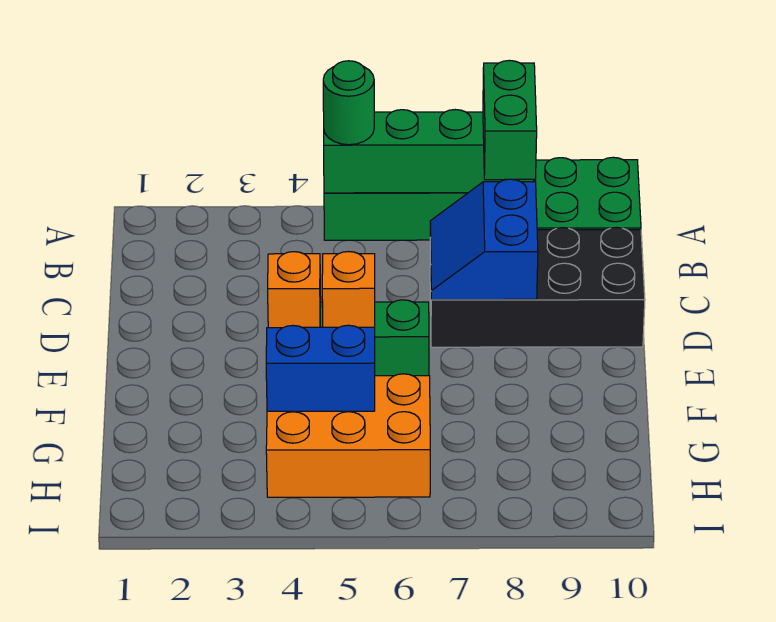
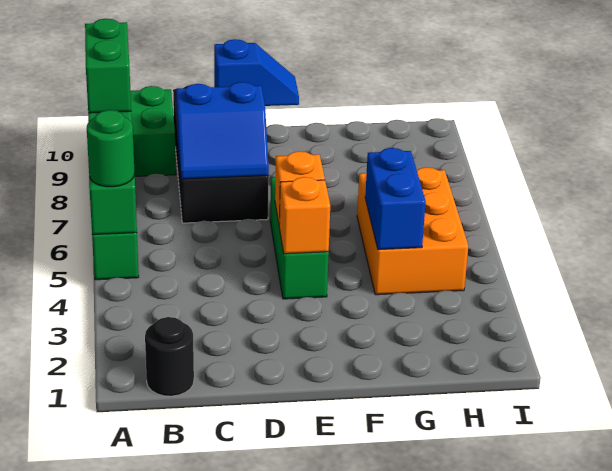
green 1x2 brick [483,60,537,180] -> green 1x2 brick turned to [85,19,131,113]
none -> black 1x1 round brick [145,317,194,396]
none -> blue 1x2 slope [214,39,299,106]

